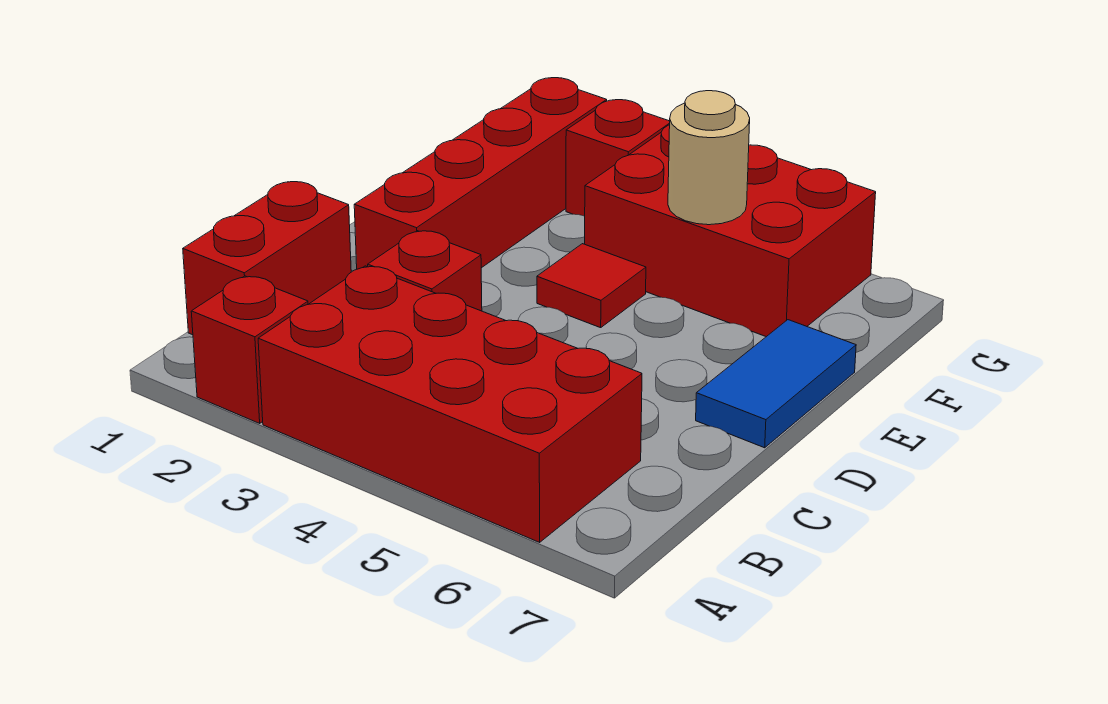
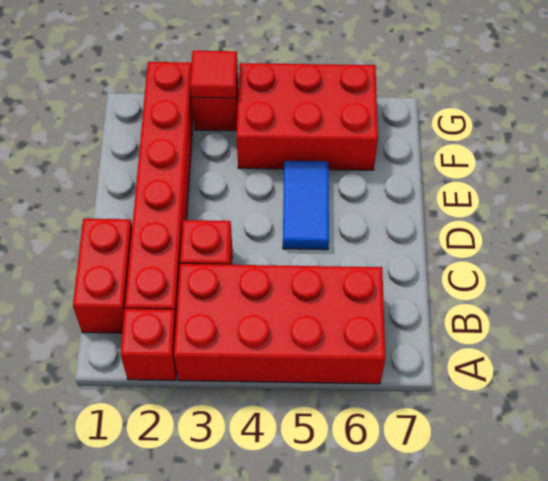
red 1x4 brick [354,78,607,269] -> red 1x6 brick [125,62,193,317]
blue 1x2 tile [696,320,856,448] -> blue 1x2 tile moved to [283,161,329,250]
red 1x1 tile [537,244,646,328] -> red 1x1 tile moved to [190,51,237,98]
tan 1x1 round brick [668,91,750,225] -> none

